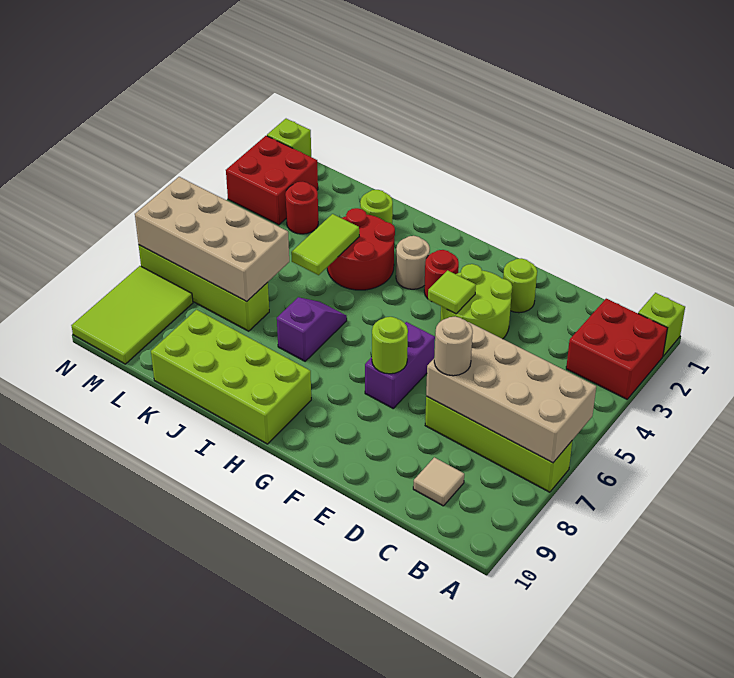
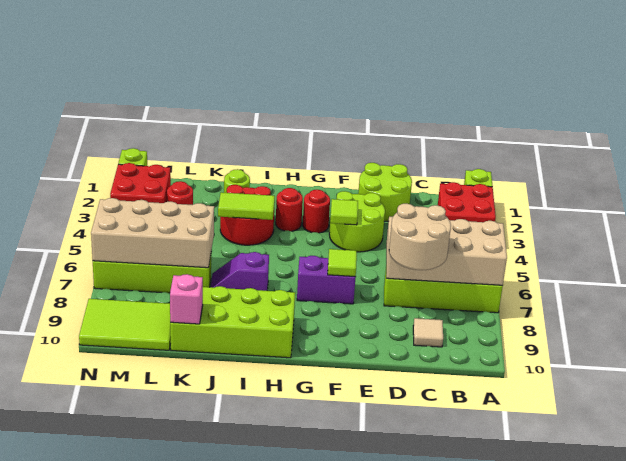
tan 1x1 round brick [434,317,473,376] -> tan 2x2 round brick [389,204,451,270]
lime 1x1 round brick [503,258,537,313] -> lime 2x2 round brick [358,163,412,221]
purple 1x2 brick [365,322,435,408] -> purple 1x2 brick turned to [297,256,356,304]
lime 1x1 round brick [372,317,408,374] -> lime 1x1 tile [328,249,357,277]
tan 1x1 round brick [396,236,430,289] -> red 1x1 round brick [276,188,303,231]
purple 1x2 slope [277,297,347,361] -> purple 1x2 slope turned to [210,252,269,291]
lime 1x2 tile [291,214,359,275] -> lime 1x2 tile turned to [218,192,275,220]
none -> pink 1x1 brick [170,274,203,324]
lime 2x3 tile [71,266,193,364] -> lime 2x3 tile turned to [79,299,171,350]

